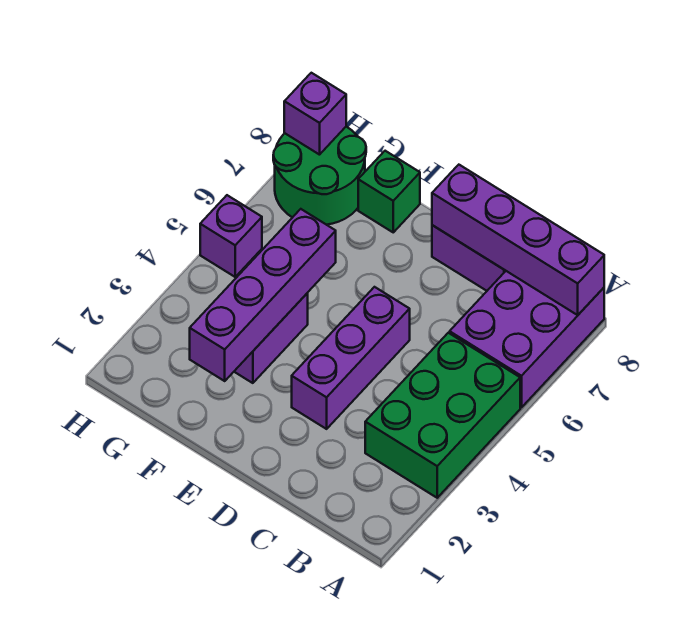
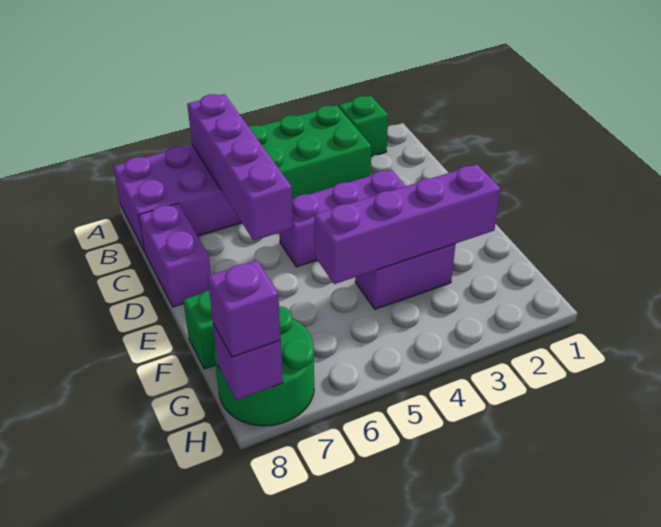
none -> green 1x1 brick [338,96,388,157]
purple 1x4 brick [432,165,604,315] -> purple 1x4 brick moved to [187,94,293,241]
purple 1x1 brick [200,195,262,277] -> purple 1x1 brick moved to [208,260,281,357]

